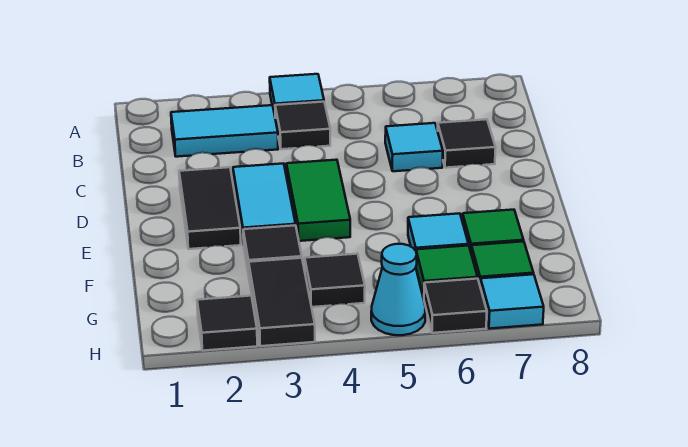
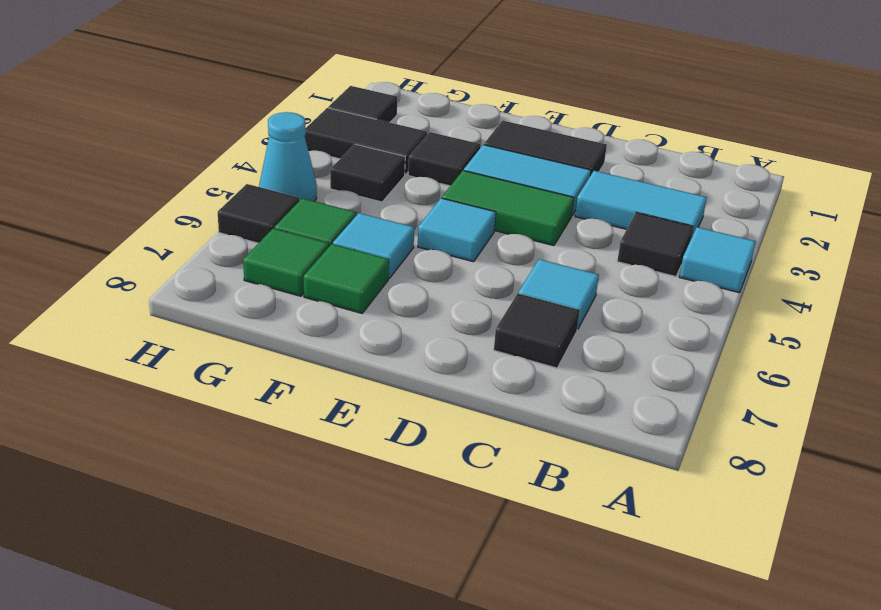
cyan 1x2 tile [171,105,278,157] -> cyan 1x2 tile turned to [575,171,707,236]
cyan 1x1 tile [480,274,544,329] -> cyan 1x1 tile moved to [418,198,496,262]

